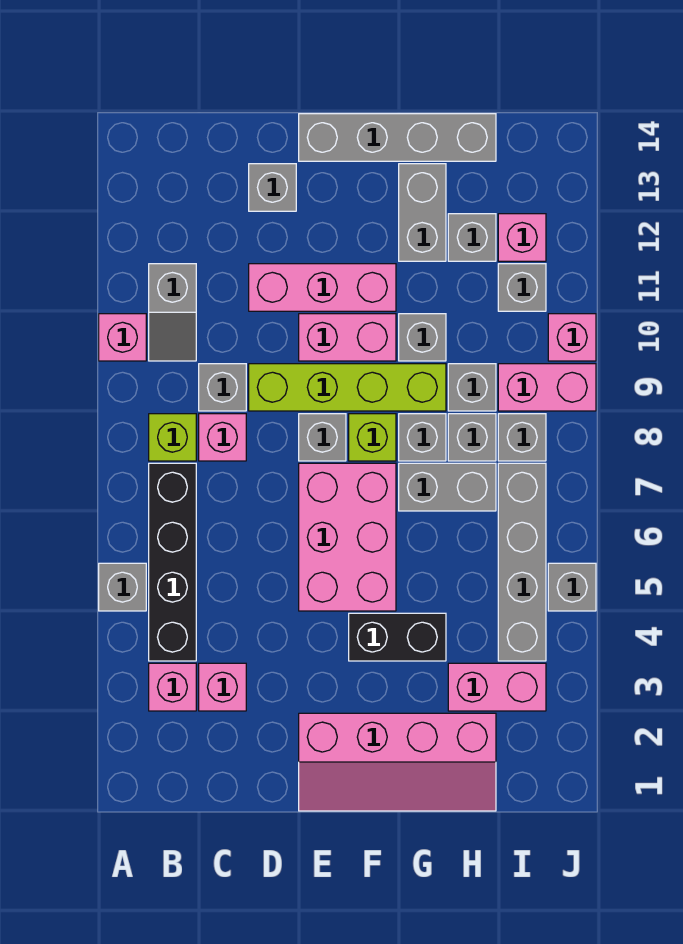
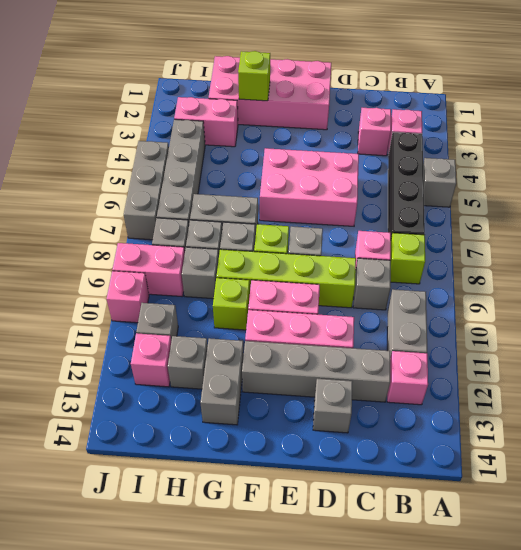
pink 1x1 brick [99,314,146,361] -> pink 1x1 brick moved to [387,351,428,405]
grey 1x2 slope [149,264,196,361] -> grey 1x2 brick [387,289,427,358]
pink 2x4 slope [299,713,496,811] -> pink 2x4 brick [209,56,331,130]
pink 2x3 brick [299,463,396,611] -> pink 2x3 brick turned to [260,148,359,226]
grey 1x4 brick [299,114,496,161] -> grey 1x4 brick moved to [242,341,390,402]
black 1x2 brick [349,613,446,661] -> none
none -> lime 1x1 brick [238,51,270,101]
grey 1x1 brick [399,314,446,361] -> lime 1x1 brick [213,278,250,330]
grey 1x1 brick [548,563,596,611] -> grey 1x3 brick [124,141,169,240]

